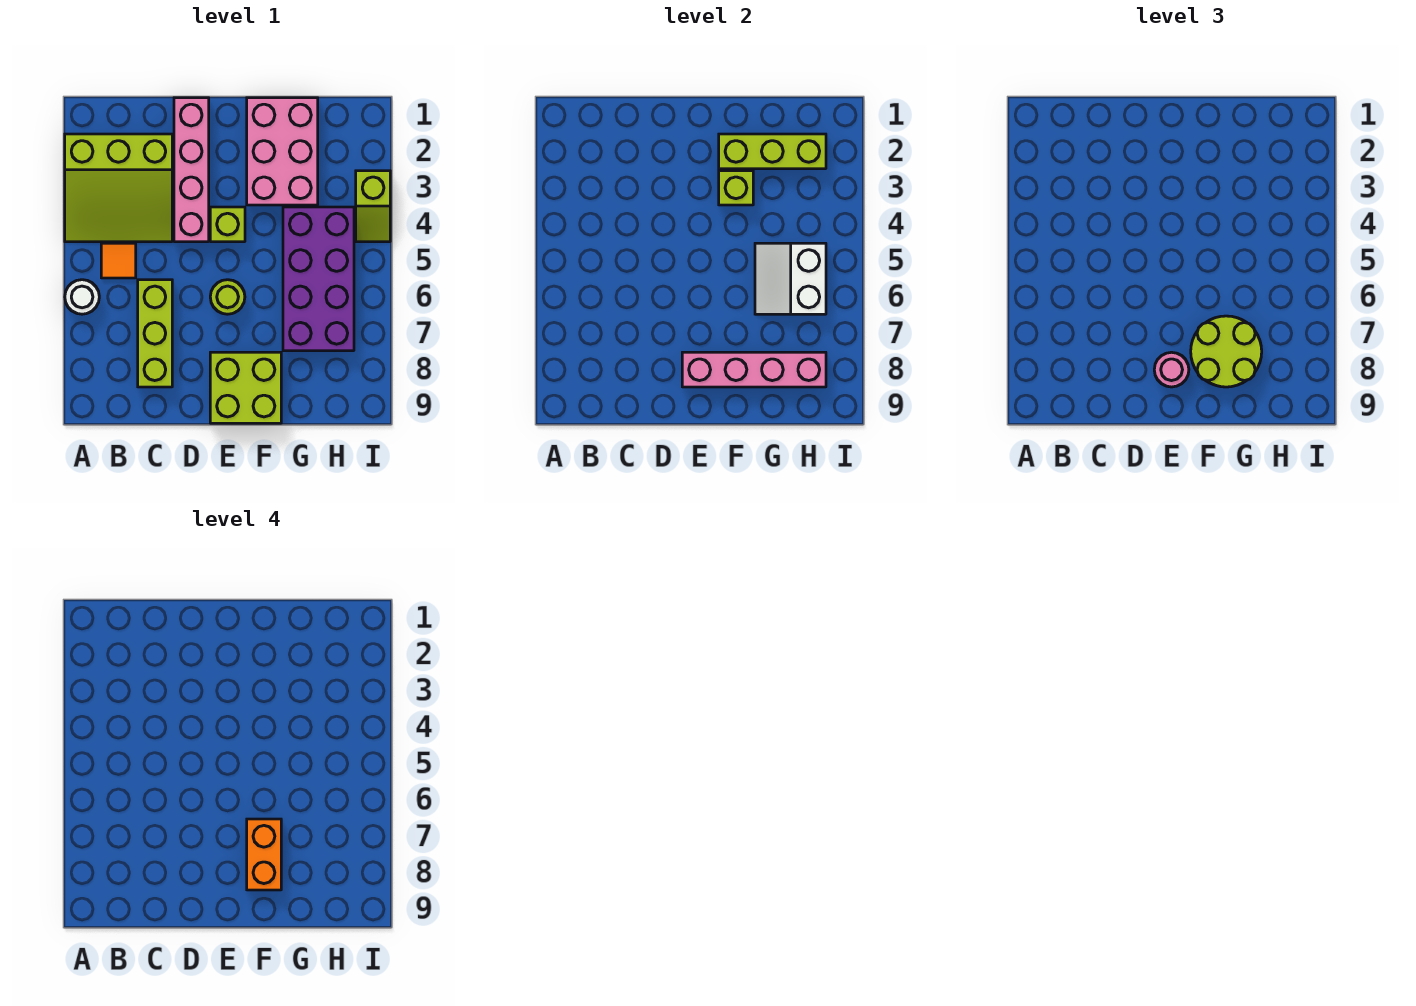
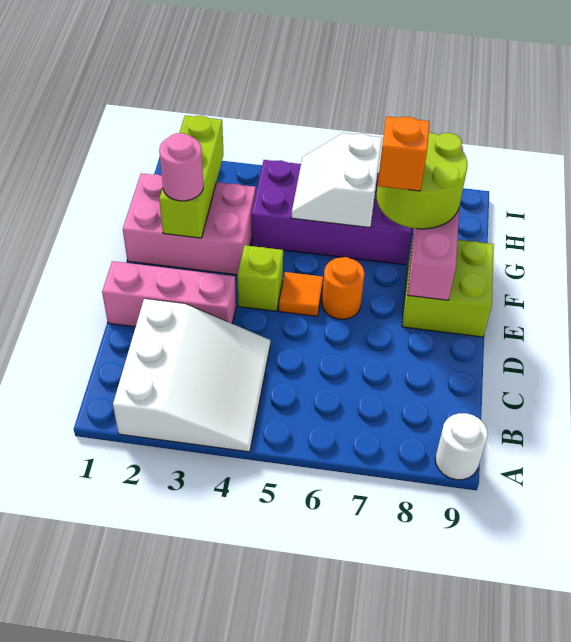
lime 3x3 slope [65,134,172,242] -> white 3x3 slope [113,299,270,452]
white 1x1 round brick [65,280,99,314] -> white 1x1 round brick moved to [435,413,488,480]
orange 1x1 tile [101,243,136,278] -> orange 1x1 tile moved to [279,272,323,316]
lime 1x3 brick [138,280,172,387] -> none
pink 1x4 brick [174,98,209,242] -> pink 1x3 brick [102,261,236,327]
lime 1x1 round brick [210,280,245,314] -> orange 1x1 round brick [322,257,364,319]
pink 1x1 round brick [1154,352,1189,387] -> pink 1x1 round brick moved to [159,133,203,201]
lime 1x1 brick [719,171,753,205] -> none
orange 1x2 brick [247,819,281,890] -> orange 1x1 brick [377,116,430,191]
white 2x2 slope [755,243,826,314] -> white 2x2 slope turned to [291,133,382,228]
lime 1x2 slope [356,171,390,242] -> none

